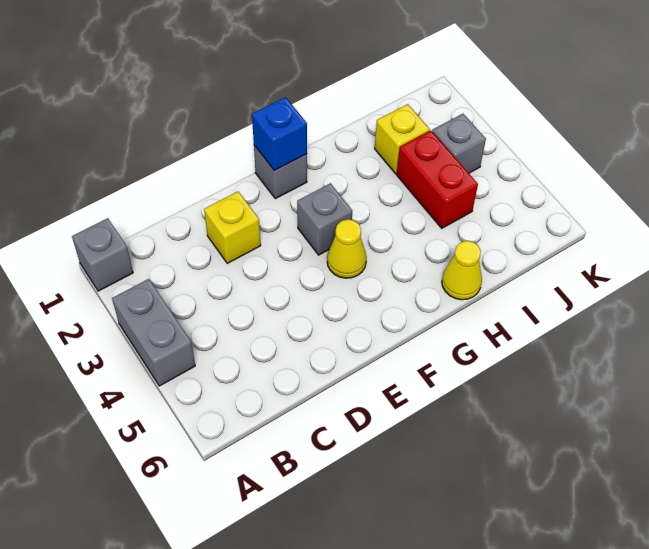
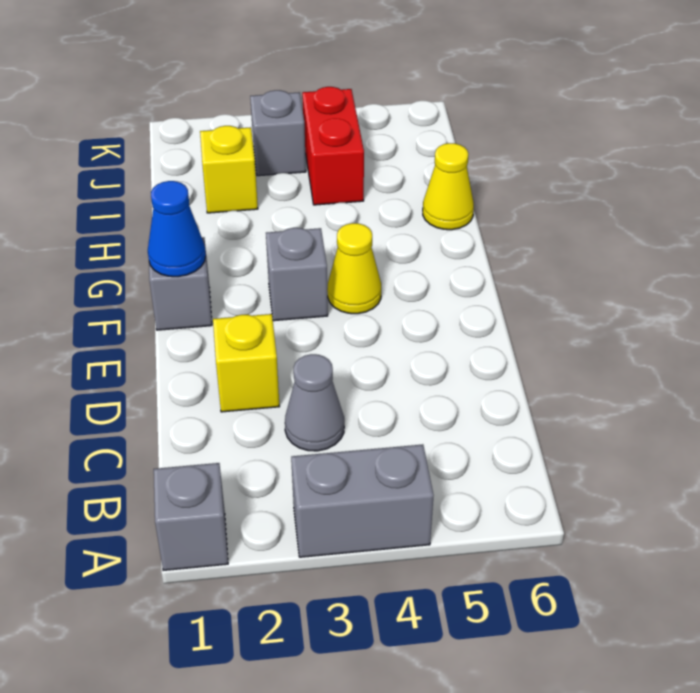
none -> grey 1x1 cone [285,354,344,451]
blue 1x1 brick [252,97,307,170] -> blue 1x1 cone [148,181,206,277]
red 1x2 brick [397,131,478,228] -> red 1x2 brick turned to [302,87,364,205]

